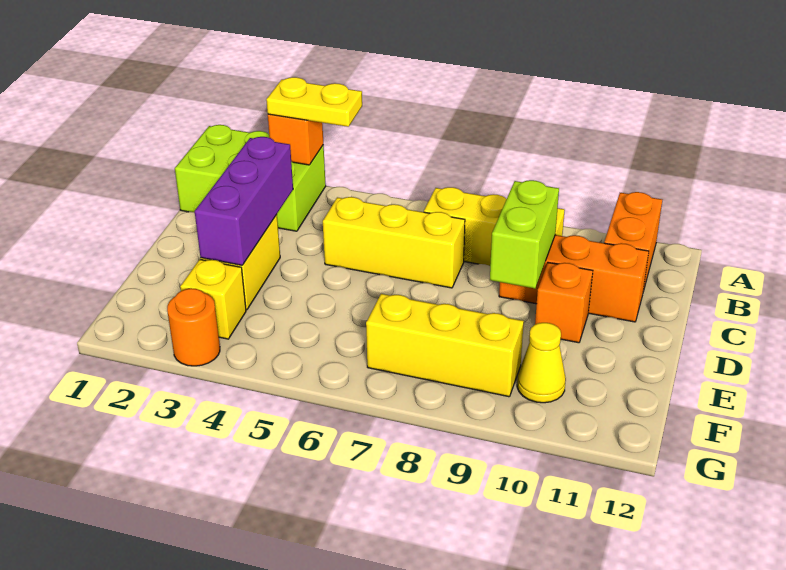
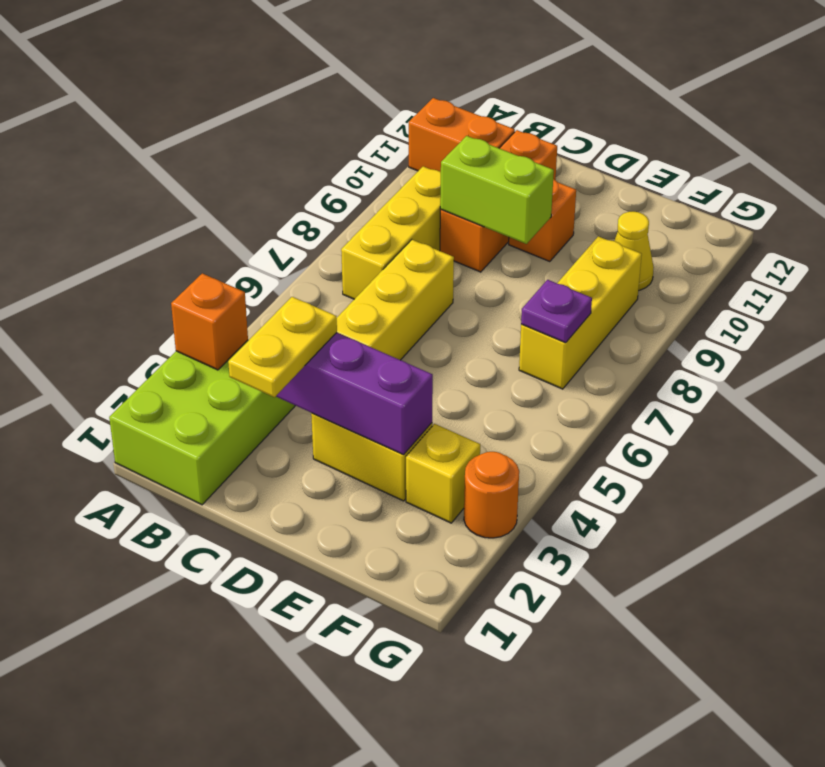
yellow 1x2 plate [266,77,362,127] -> yellow 1x2 plate moved to [228,297,337,397]
none -> purple 1x1 plate [521,280,592,343]

